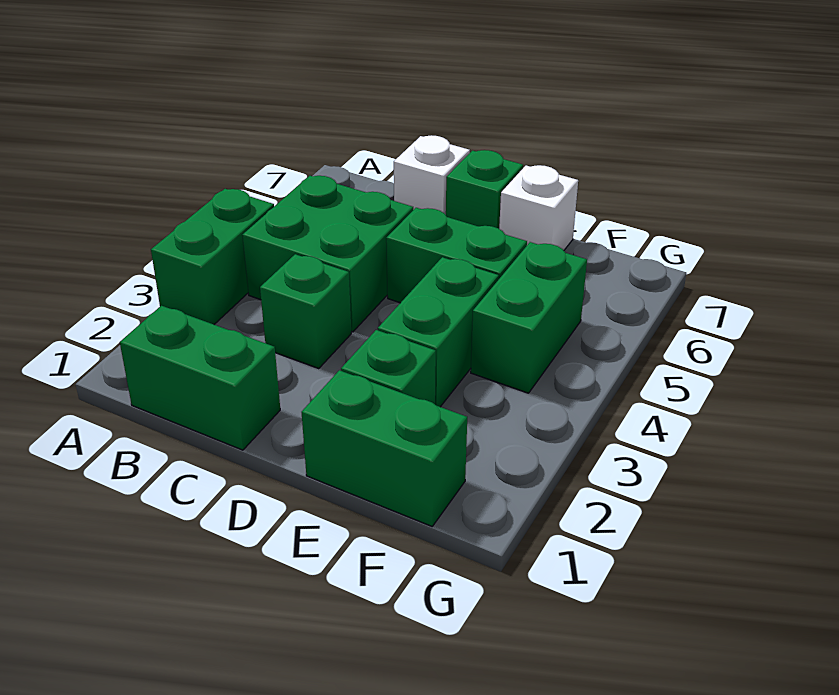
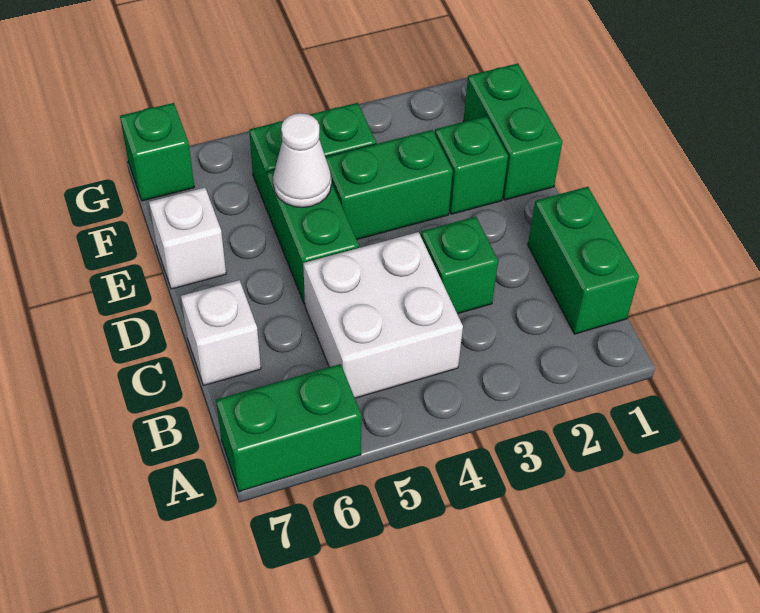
green 1x2 brick [151,189,274,324] -> green 1x2 brick moved to [216,364,362,492]
green 2x2 brick [243,176,413,332] -> white 2x2 brick [303,232,463,398]
green 1x1 brick [446,150,523,229] -> green 1x1 brick moved to [120,103,194,201]
none -> white 1x1 cone [273,113,331,208]

